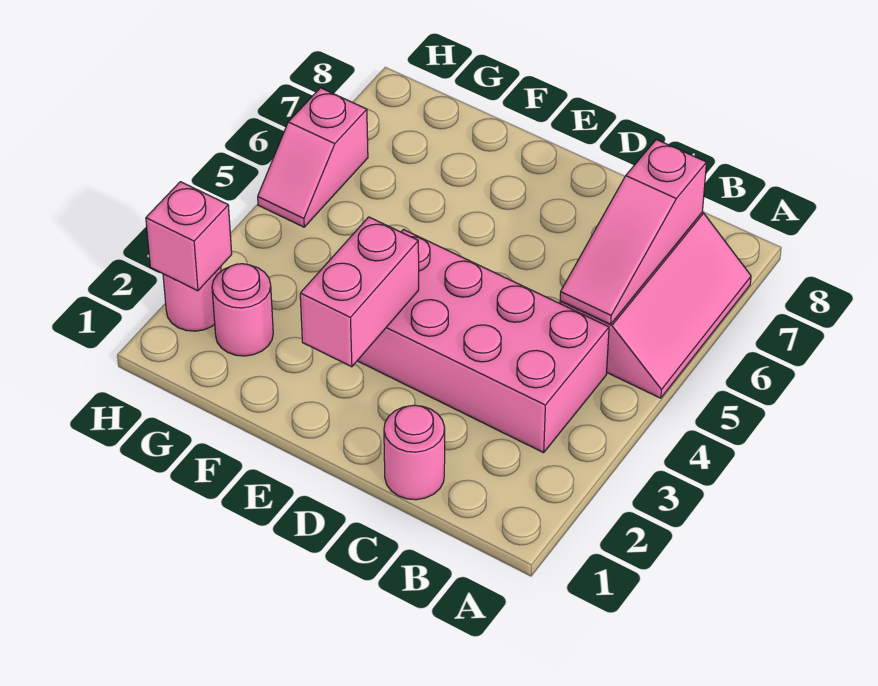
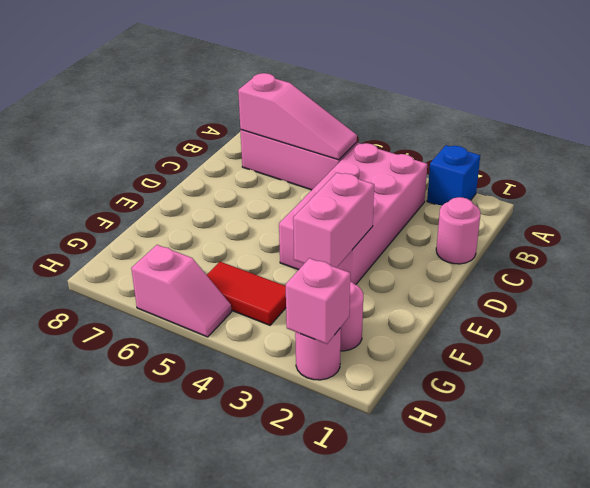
none -> blue 1x1 brick [427,145,480,206]
pink 1x2 brick [300,217,419,367] -> pink 1x2 brick turned to [293,173,374,268]
none -> red 1x2 tile [207,262,286,325]

